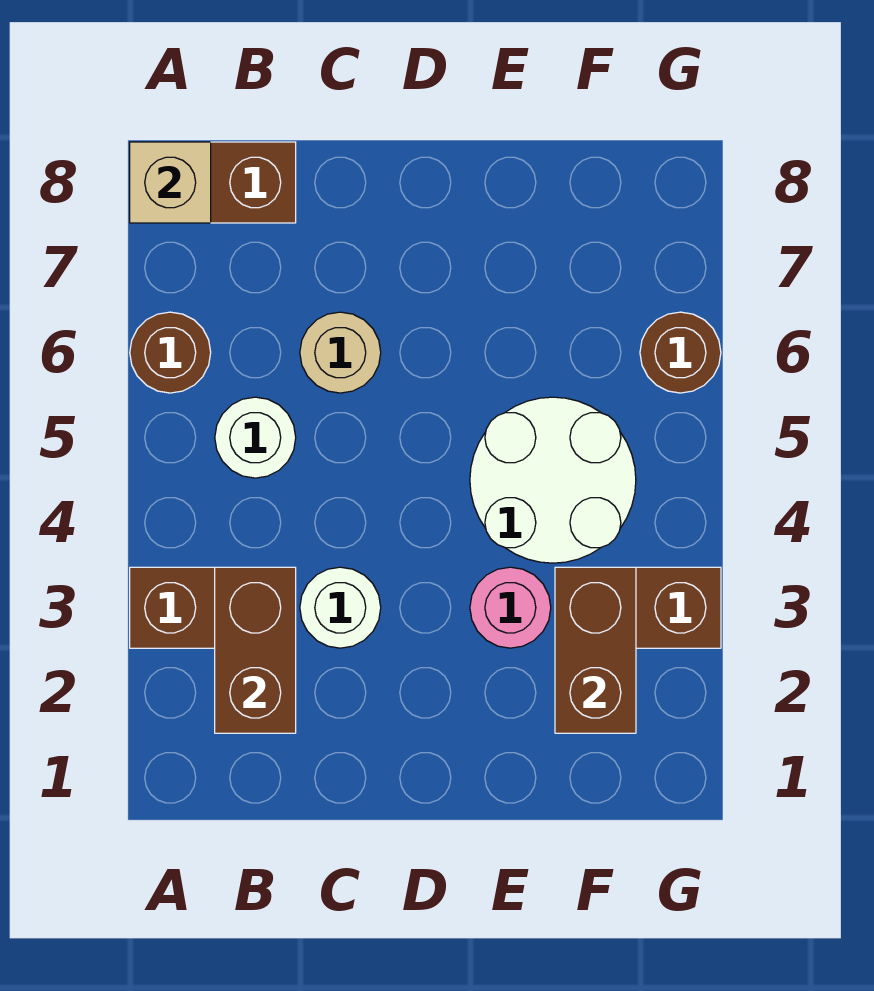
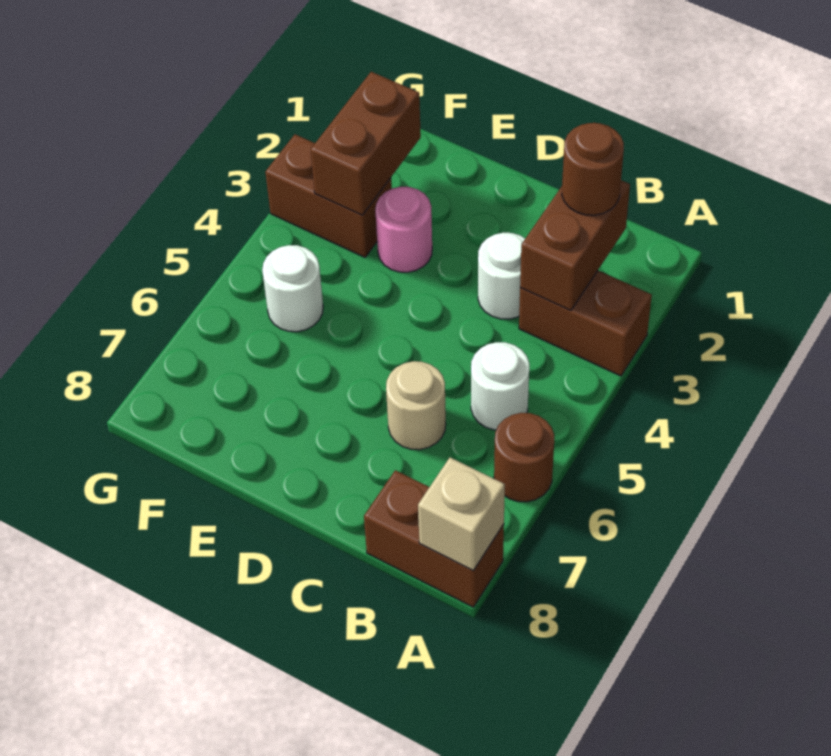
white 2x2 round brick [470,397,636,563] -> white 1x1 round brick [262,245,323,332]
brown 1x1 round brick [640,312,721,393] -> brown 1x1 round brick moved to [562,123,624,215]

